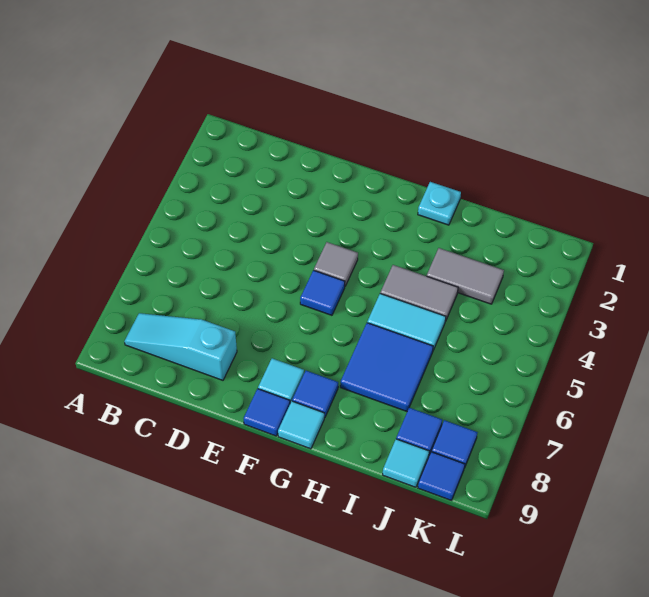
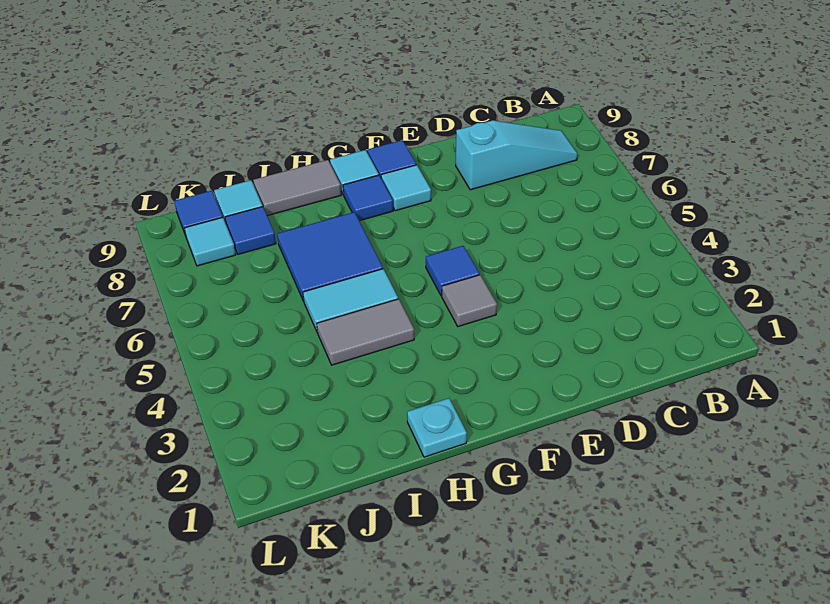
grey 1x2 tile [427,248,504,304] -> grey 1x2 tile moved to [253,160,341,216]
blue 1x1 tile [432,420,478,468] -> cyan 1x1 tile [184,217,236,266]

